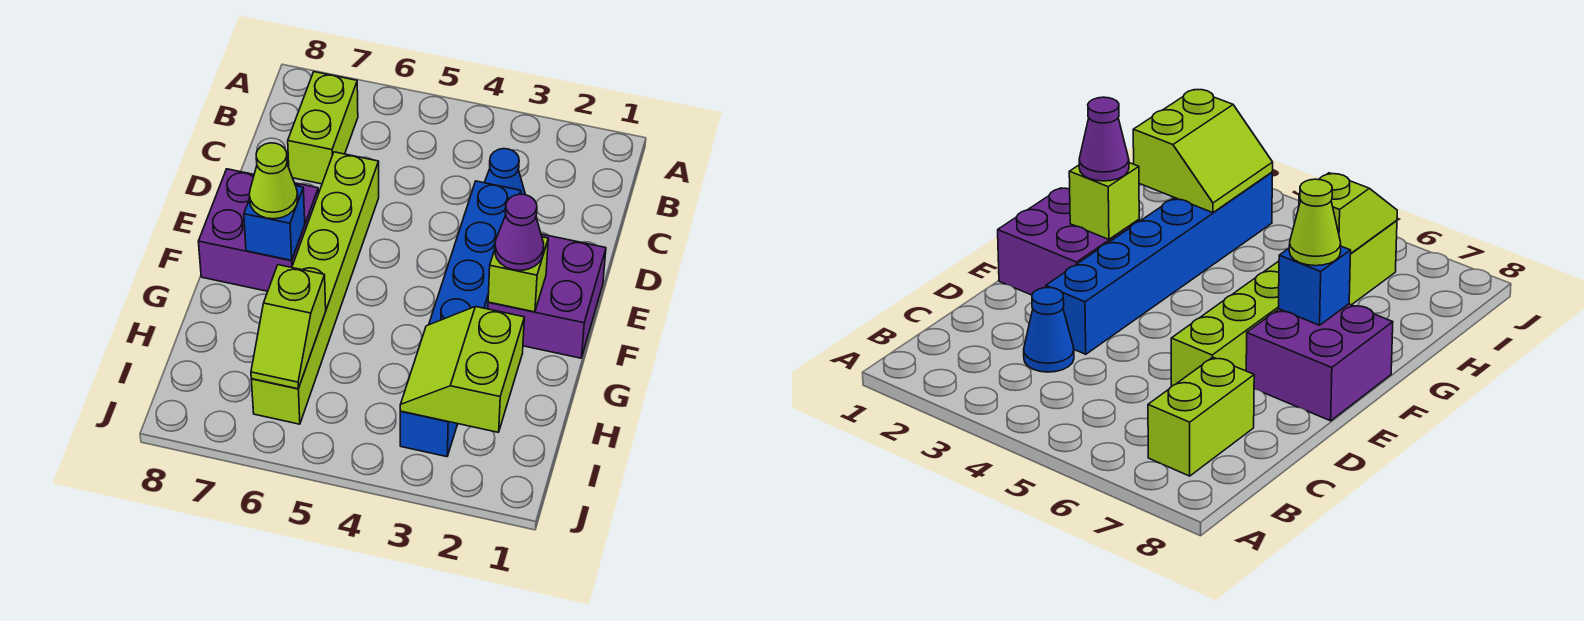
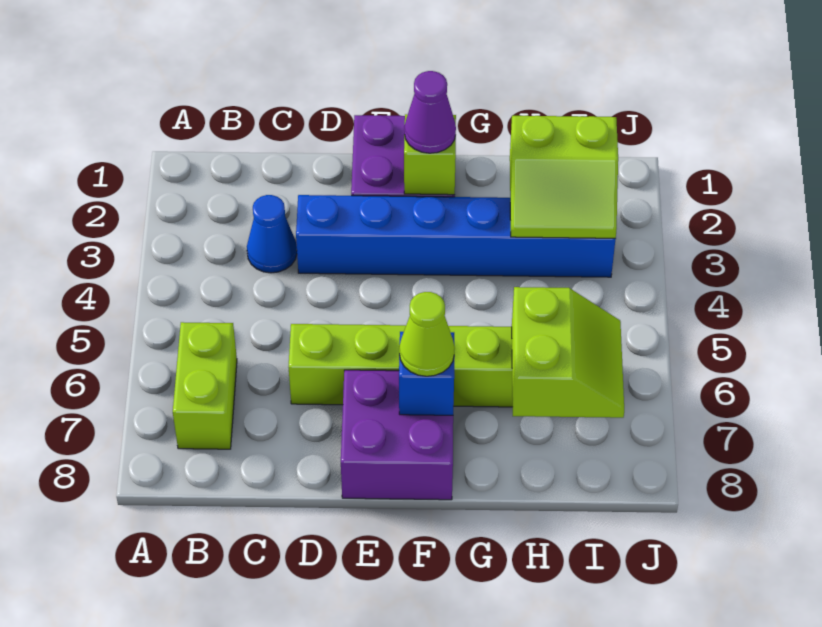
lime 1x2 brick [288,72,358,184] -> lime 1x2 brick turned to [173,322,237,449]
lime 1x2 slope [251,265,326,389] -> lime 2x2 slope [512,287,624,418]

